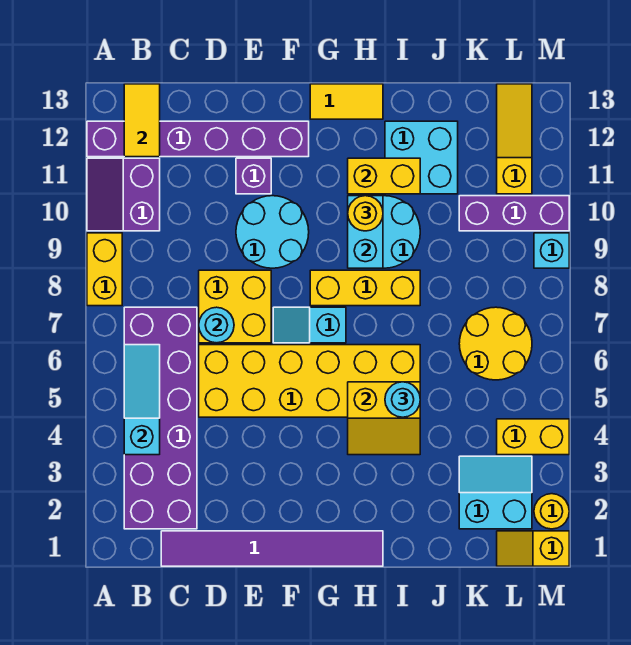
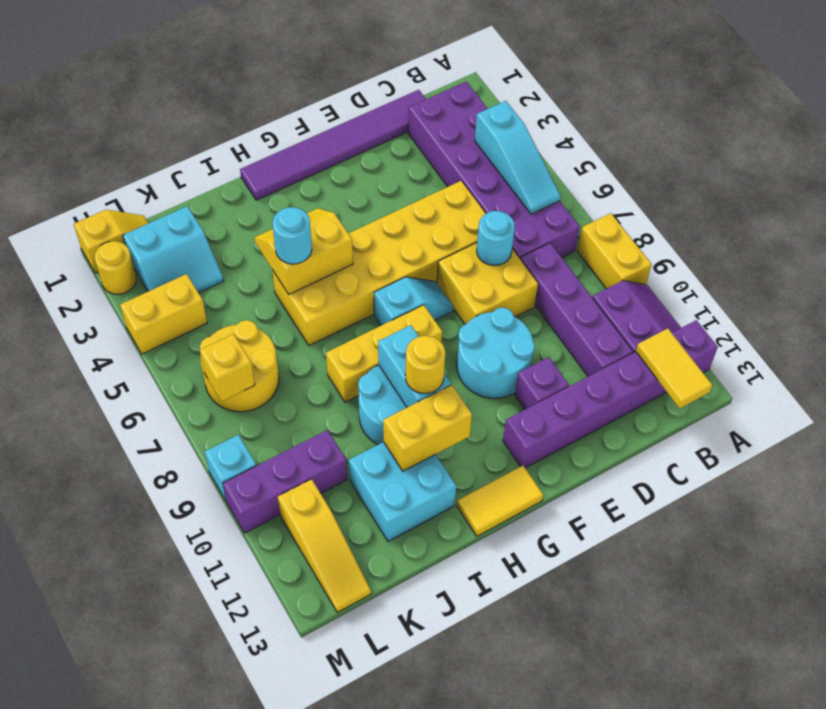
none -> purple 1x4 brick [520,243,633,376]
none -> yellow 1x1 brick [200,334,255,402]

